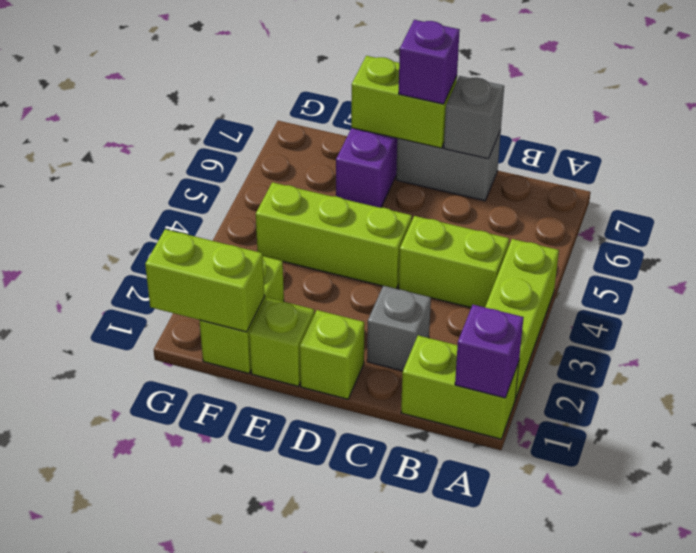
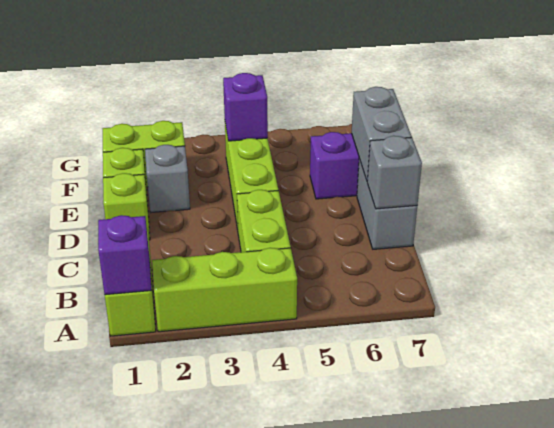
grey 1x1 brick [367,286,431,371] -> grey 1x1 brick moved to [145,145,190,212]
lime 1x2 brick [351,56,457,148] -> grey 1x2 brick [352,87,412,181]
purple 1x1 brick [399,20,460,104] -> purple 1x1 brick moved to [223,73,268,141]
lime 1x2 brick [145,229,265,332] -> none

